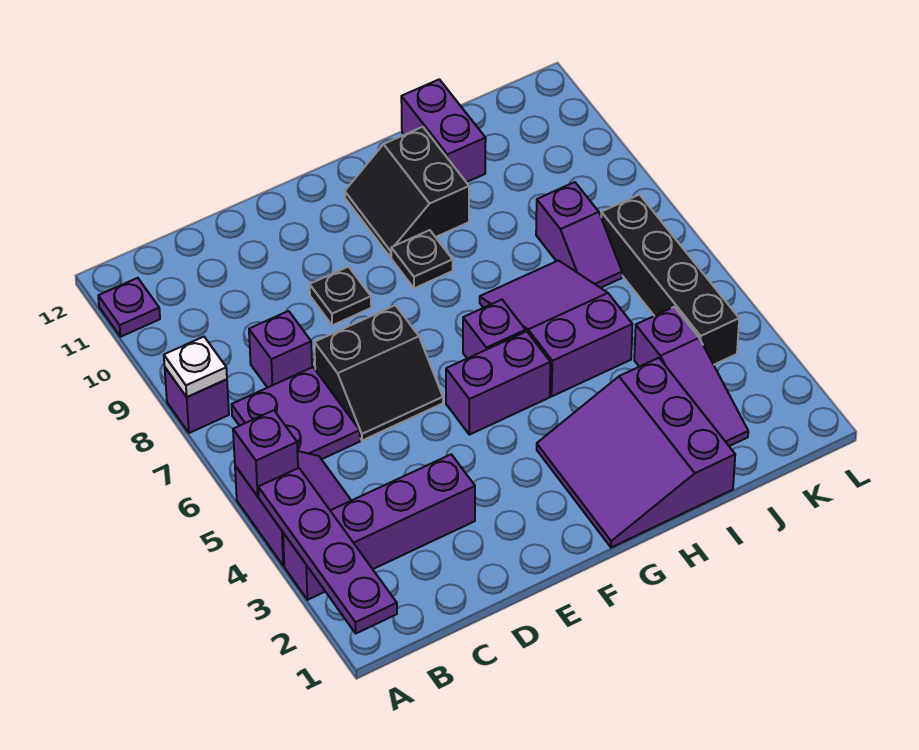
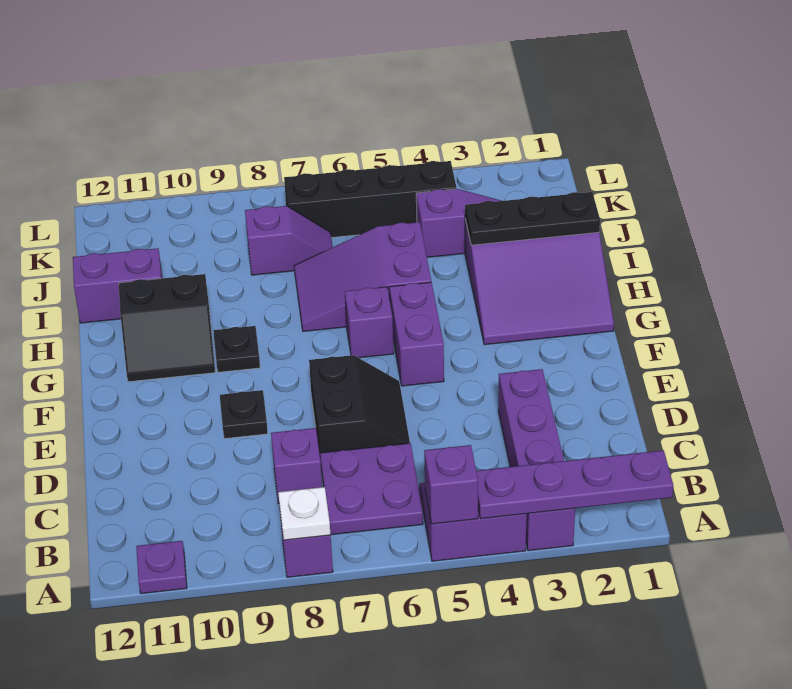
none -> black 1x3 plate [465,192,600,245]

